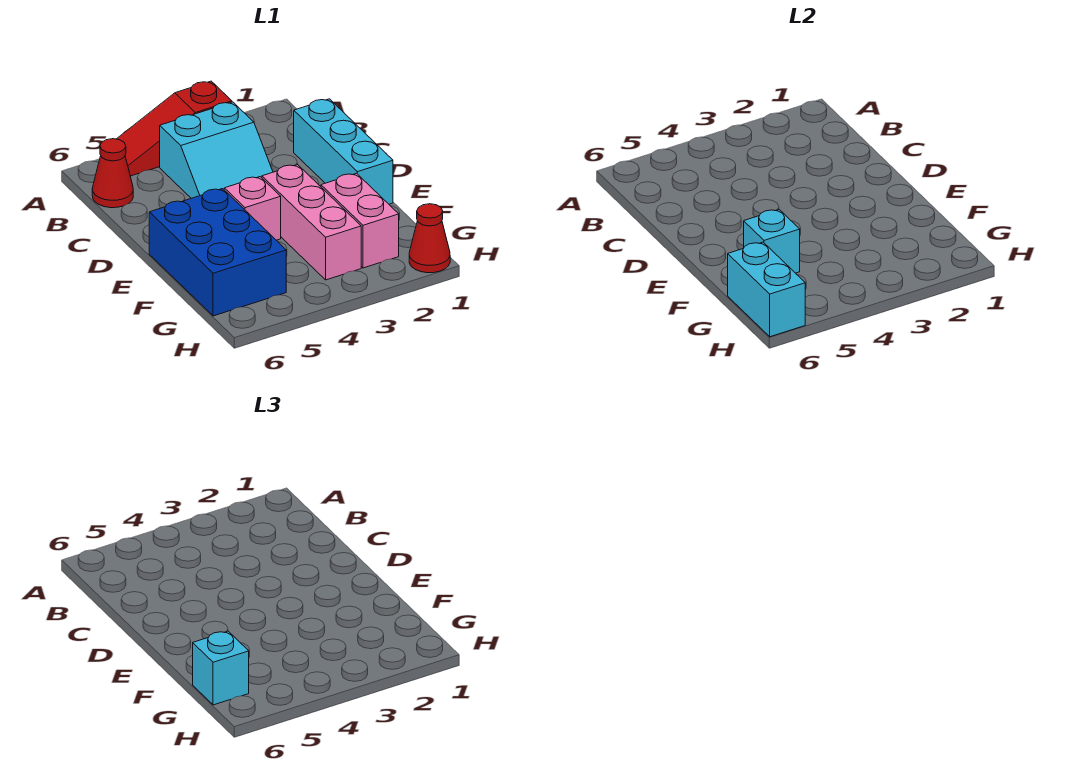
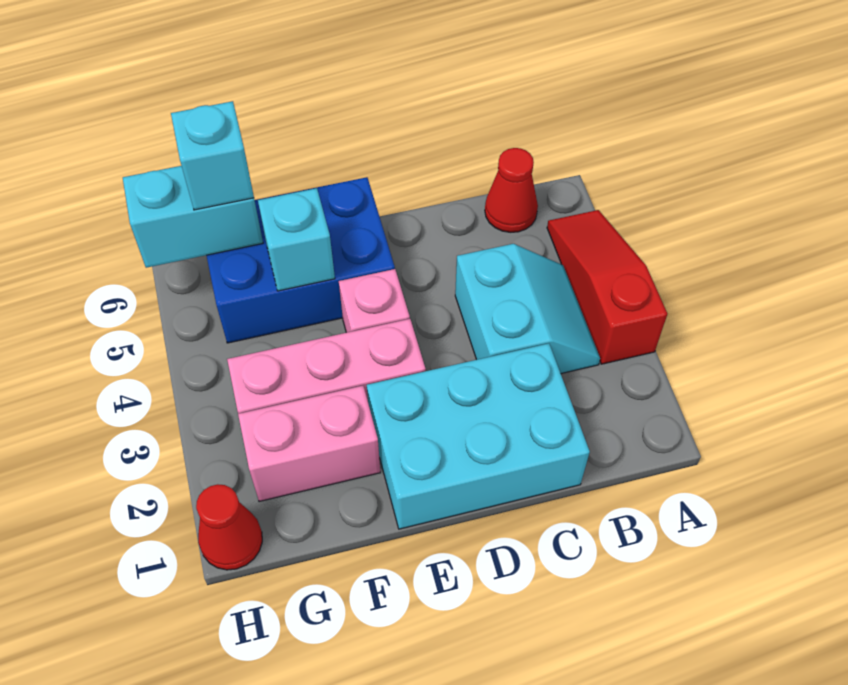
cyan 2x2 slope [160,102,273,198] -> cyan 2x2 slope turned to [455,244,600,374]
cyan 1x3 brick [294,99,393,204] -> cyan 2x3 brick [367,343,590,529]

